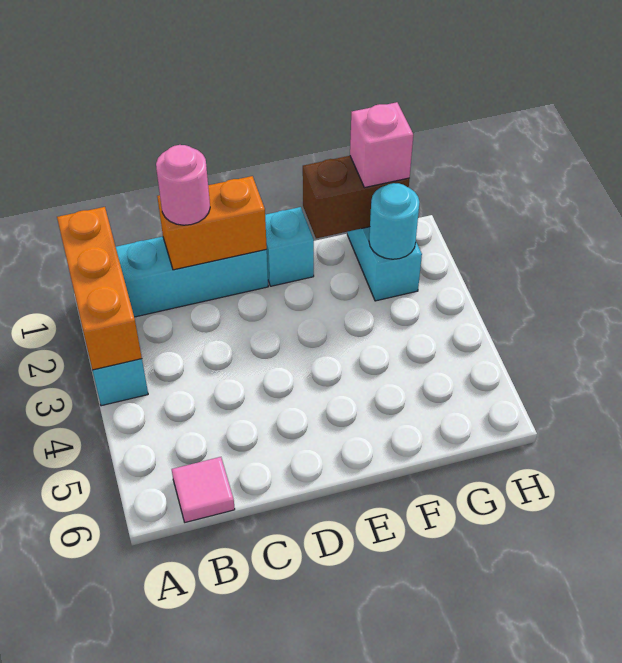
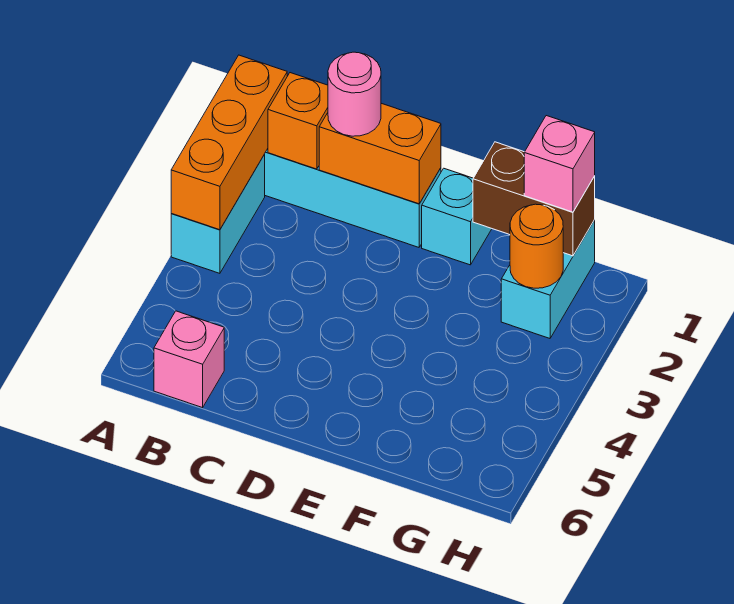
none -> orange 1x1 brick [268,73,328,169]
pink 1x1 tile [172,457,235,522] -> pink 1x1 brick [154,311,224,408]
cyan 1x1 round brick [369,183,419,259] -> orange 1x1 round brick [510,204,563,288]

